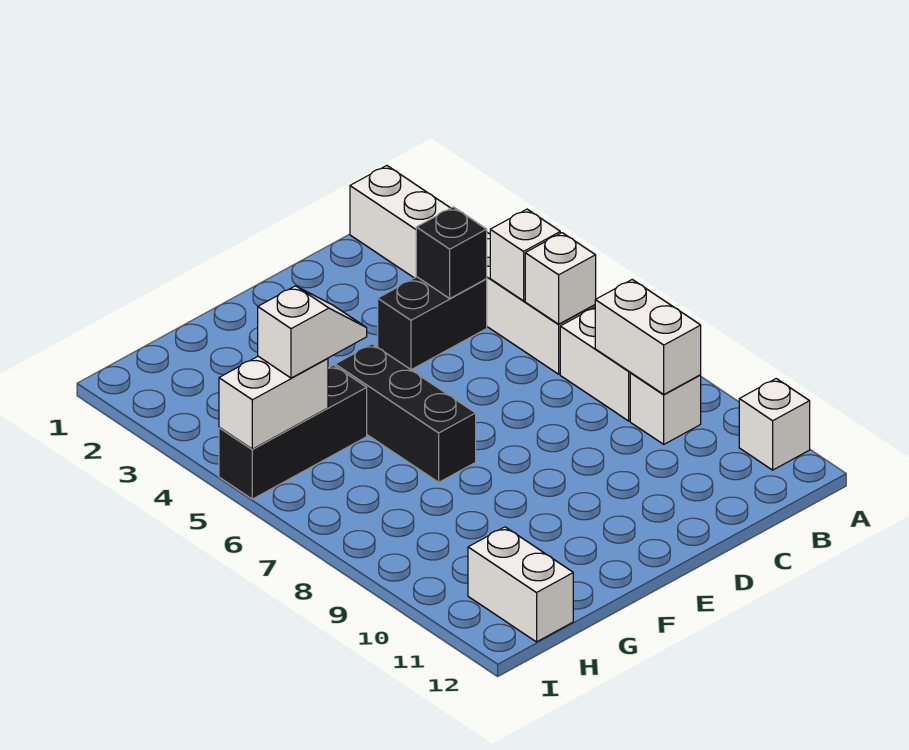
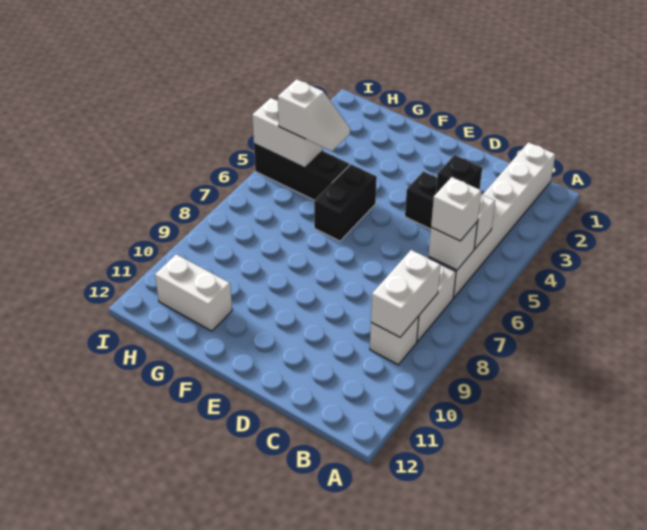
white 1x1 brick [739,379,810,470] -> white 1x1 brick moved to [431,177,481,241]
black 1x3 brick [335,344,476,482] -> black 1x2 brick [314,164,377,241]
white 1x2 brick [468,527,573,642] -> white 1x2 brick turned to [155,254,232,331]

